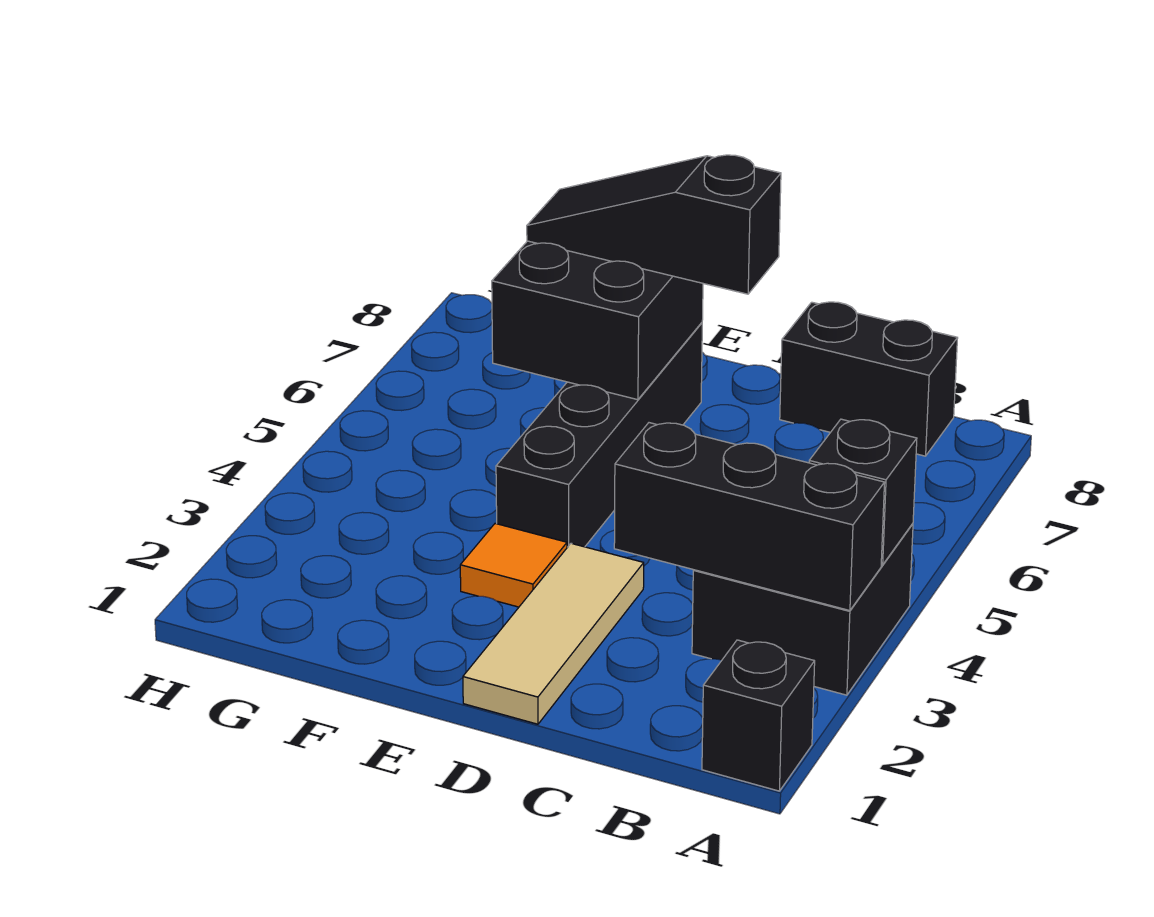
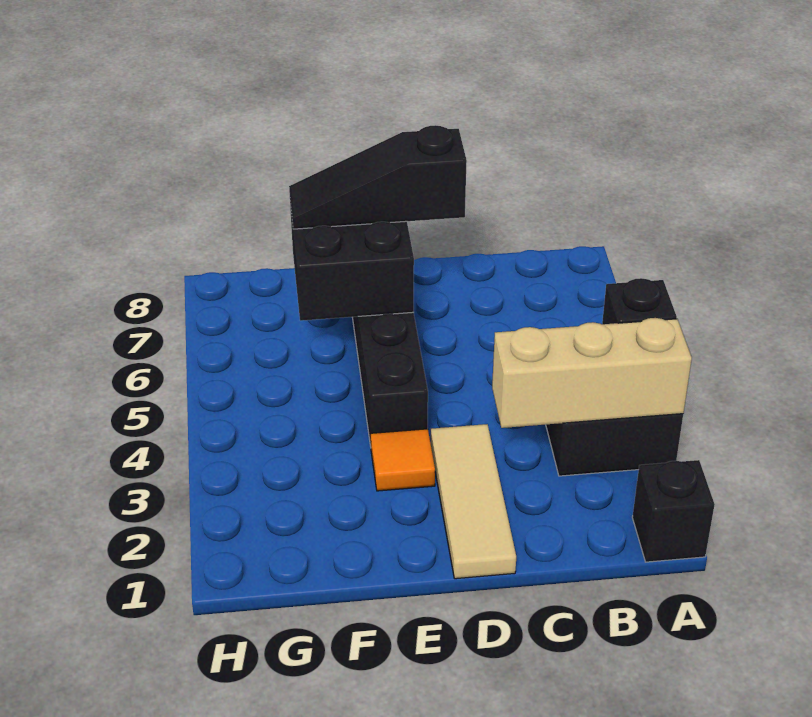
black 1x3 brick [614,423,885,611] -> tan 1x3 brick [492,318,692,428]
black 1x2 brick [780,302,958,456] -> none

